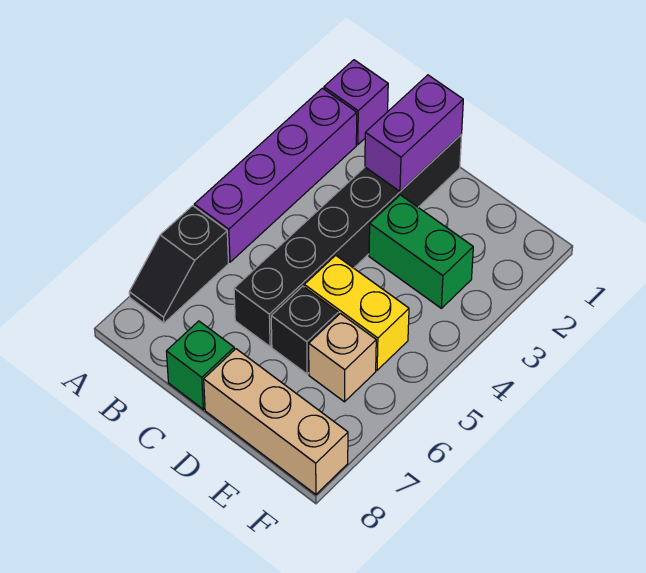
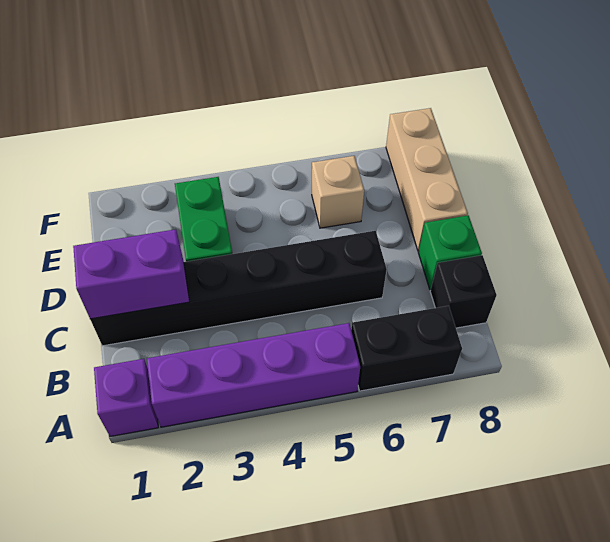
black 1x2 slope [129,206,228,323] -> black 1x2 brick [351,306,462,391]
yellow 1x2 brick [304,255,409,370] -> none
black 1x1 brick [271,286,338,374] -> black 1x1 brick moved to [430,255,497,328]

